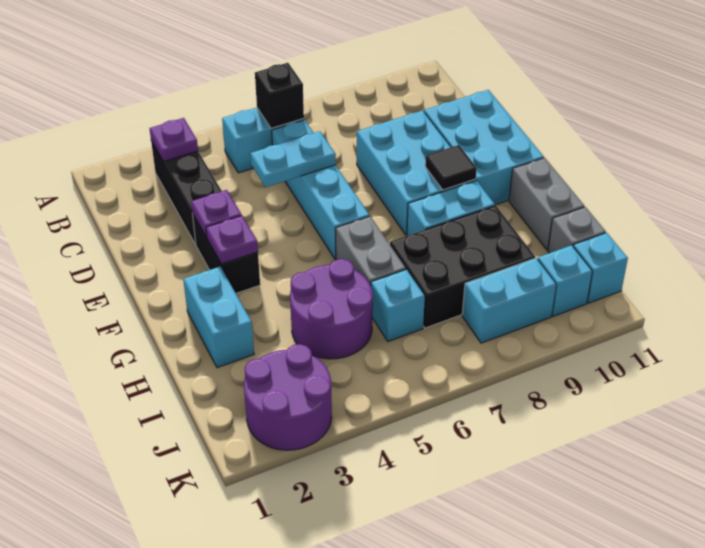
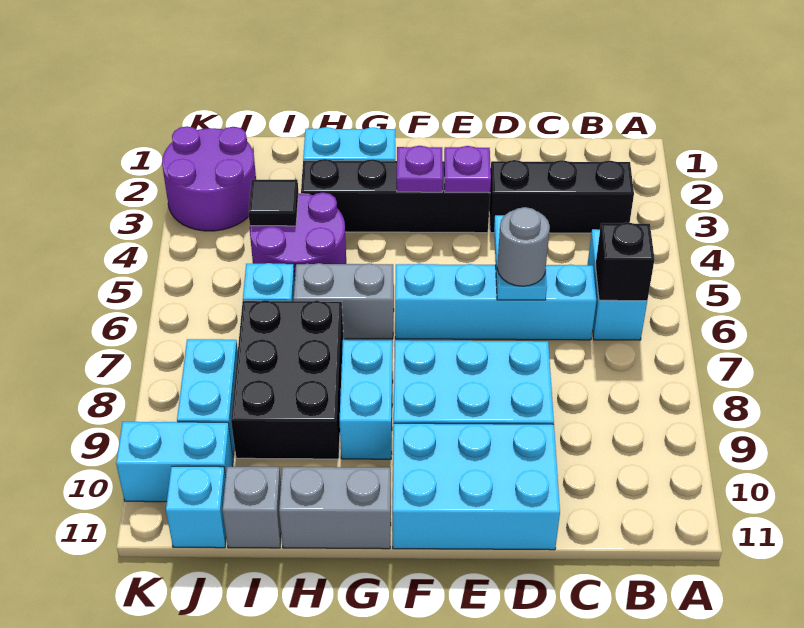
purple 1x1 plate [149,118,198,161] -> none
none -> grey 1x1 round brick [497,207,550,286]
black 1x2 brick [192,213,260,293] -> black 1x4 brick [301,159,490,233]
black 1x1 tile [425,145,477,190] -> black 1x1 tile moved to [248,180,299,226]
cyan 1x1 brick [538,245,592,316] -> cyan 1x2 brick [116,422,233,502]

